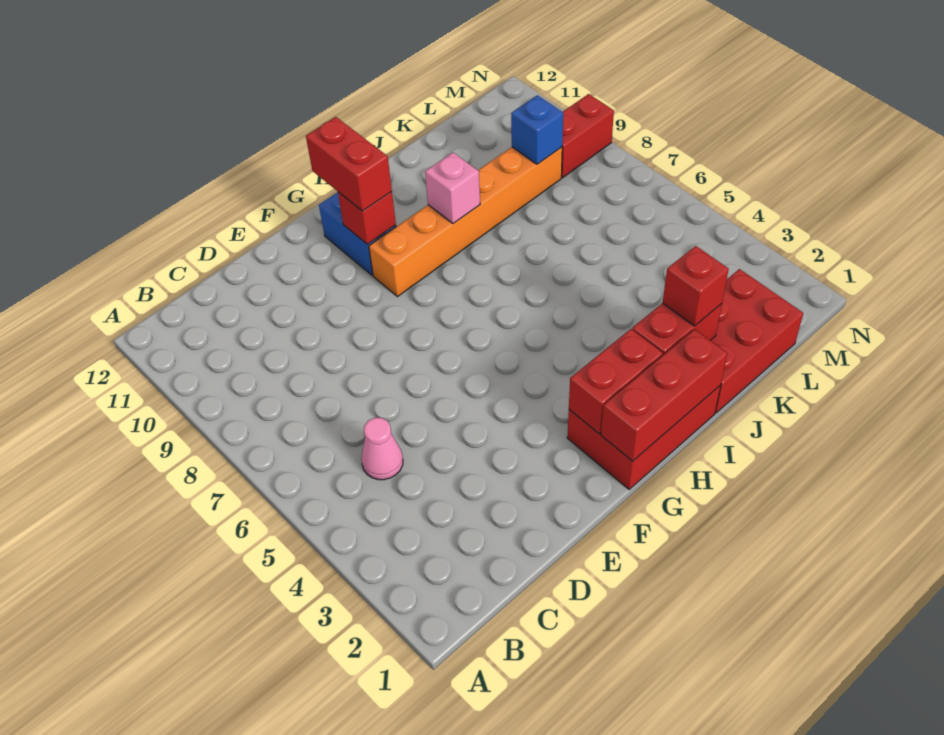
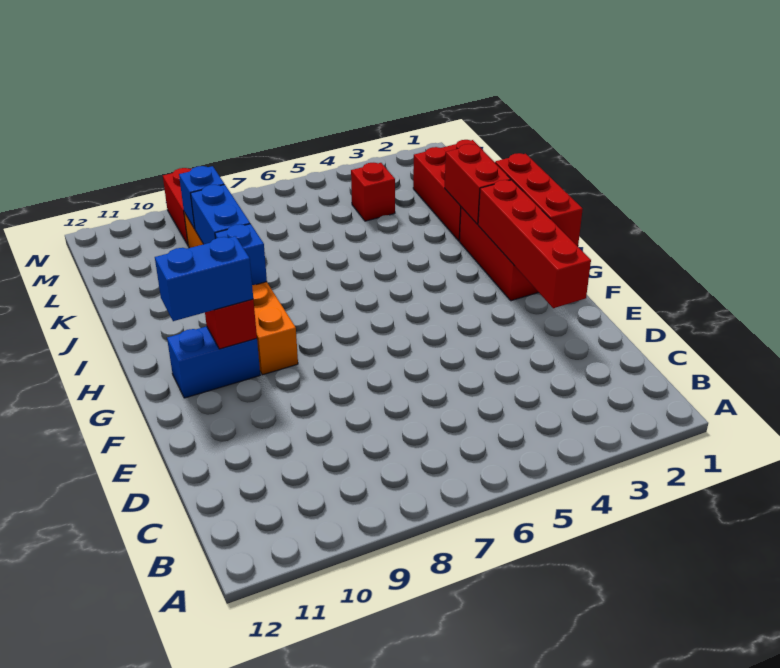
pink 1x1 cone [361,418,403,480] -> none
red 1x2 brick [569,329,663,434] -> red 1x4 brick [478,180,591,308]
red 1x2 brick [306,117,392,211] -> blue 1x2 brick [155,236,253,321]
pink 1x1 brick [425,153,480,223] -> blue 1x1 brick [215,224,267,285]
red 1x1 brick [663,246,729,326] -> red 1x1 brick moved to [351,163,395,221]
none -> blue 1x2 brick [191,185,250,244]

